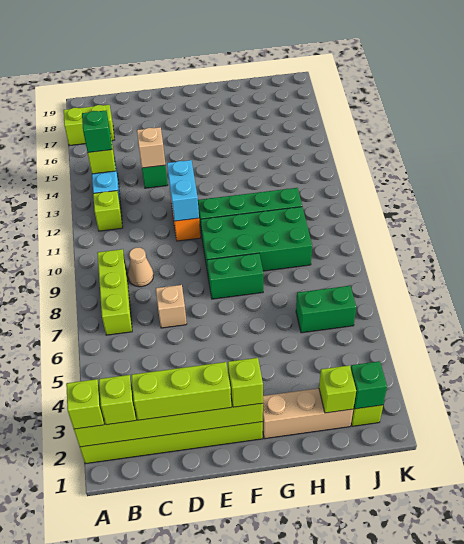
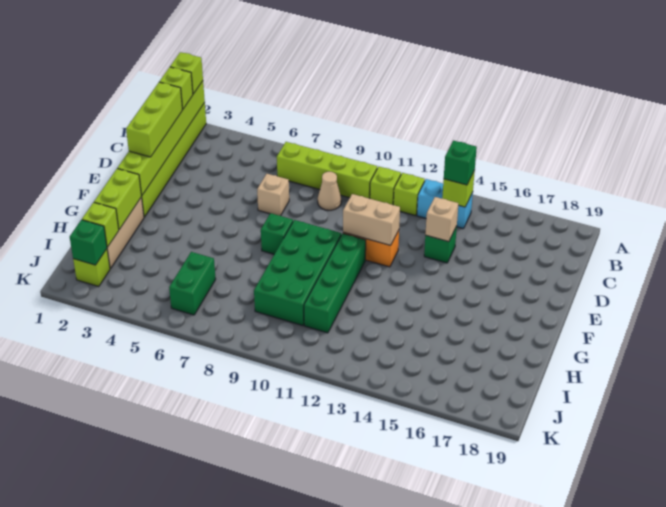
lime 1x2 brick [64,105,114,146] -> lime 1x2 brick moved to [94,169,142,229]
lime 1x3 brick [97,249,132,335] -> lime 1x4 brick [277,142,377,199]
cyan 1x2 brick [167,160,199,221] -> tan 1x2 brick [343,194,400,245]
lime 1x1 brick [228,358,263,407] -> lime 1x1 brick moved to [370,167,401,205]
green 1x2 brick [207,253,263,299] -> green 1x1 brick [261,213,293,254]

